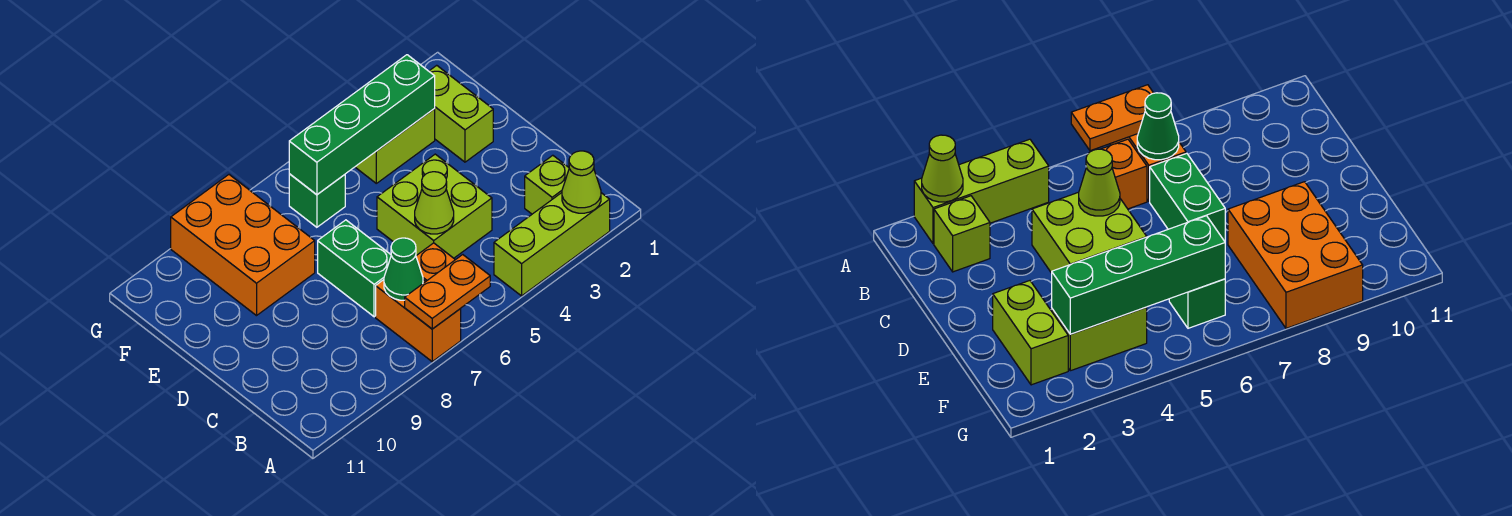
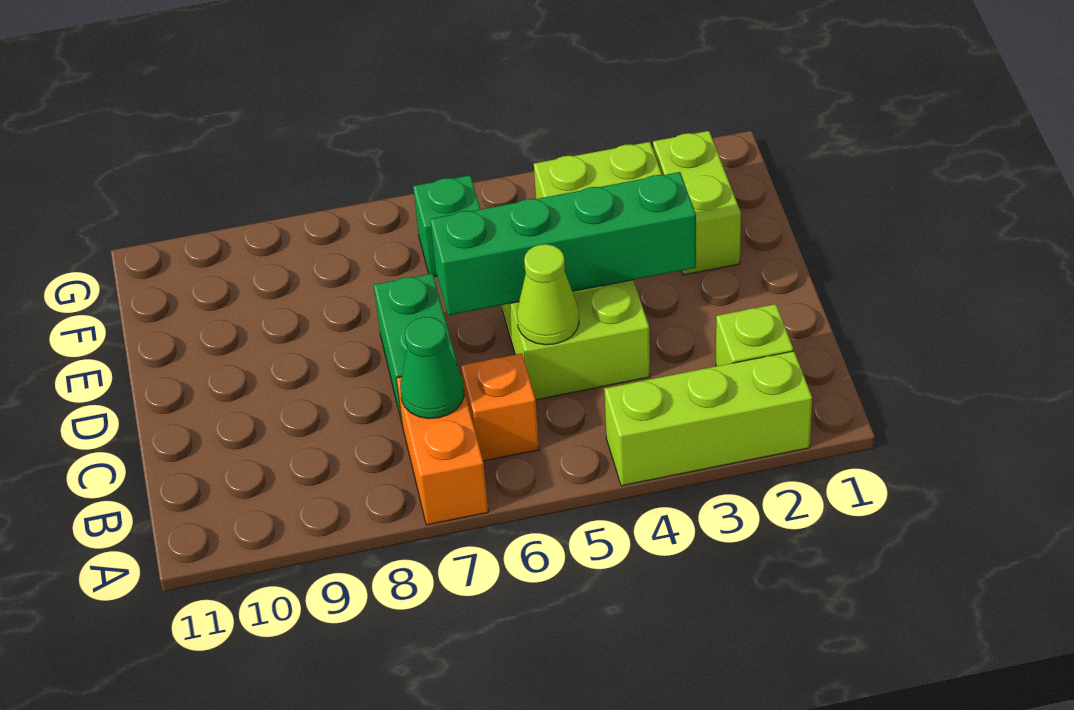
lime 1x1 cone [562,151,601,213] -> none
orange 1x2 plate [405,255,490,329] -> none
orange 2x3 brick [171,175,315,316] -> none
green 1x4 brick [289,55,435,195] -> green 1x4 brick moved to [430,172,696,315]

